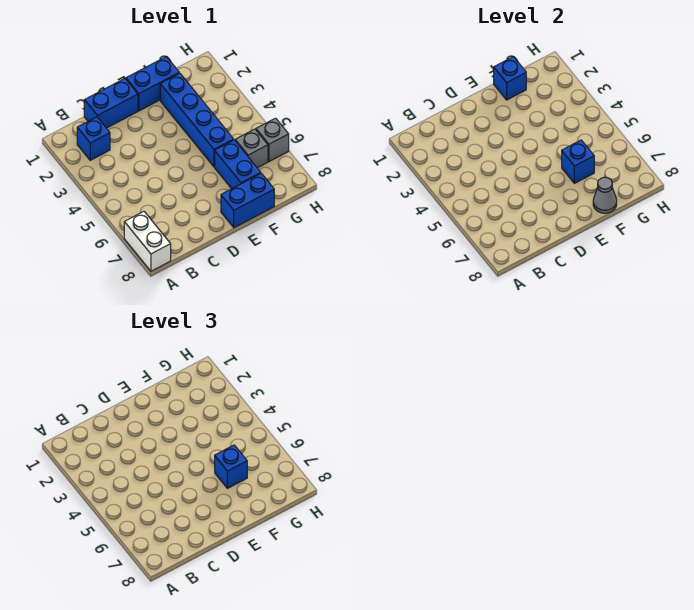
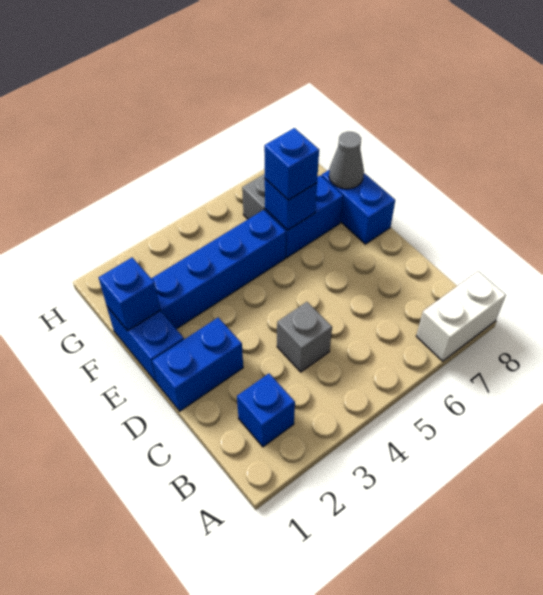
blue 1x2 brick [84,79,138,128] -> blue 1x2 brick turned to [152,318,243,411]
grey 1x1 brick [256,118,289,162] -> grey 1x1 brick moved to [277,302,332,372]

